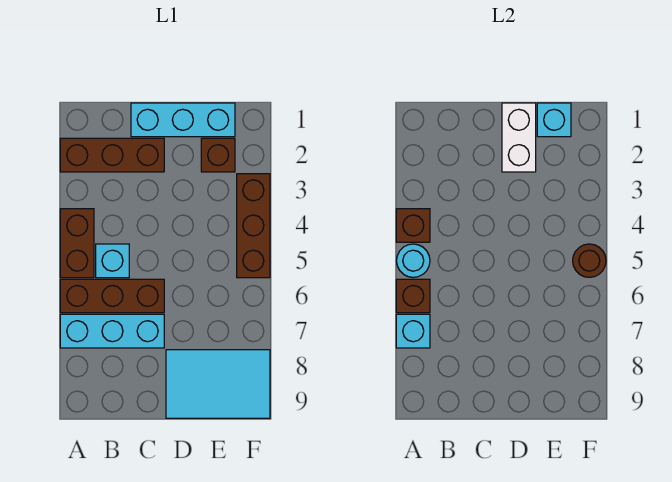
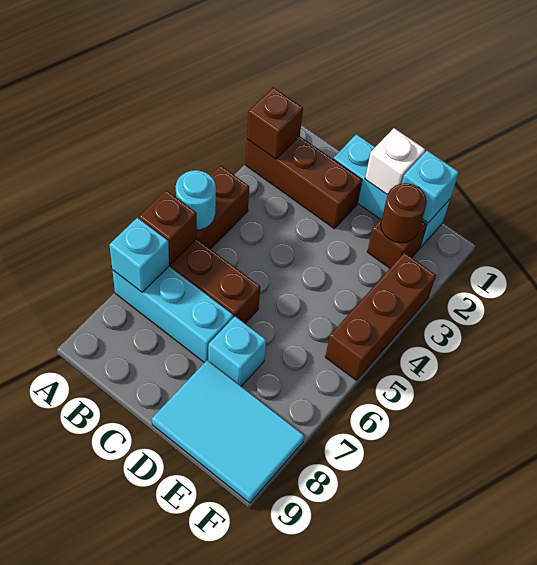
brown 1x1 brick [396,209,430,242] -> brown 1x1 brick moved to [247,87,303,159]
cyan 1x1 brick [96,244,129,278] -> cyan 1x1 brick moved to [208,316,266,386]
white 1x2 brick [502,103,536,172] -> white 1x1 brick [365,128,425,195]
brown 1x1 round brick [573,244,606,277] -> brown 1x1 round brick moved to [381,183,427,243]

